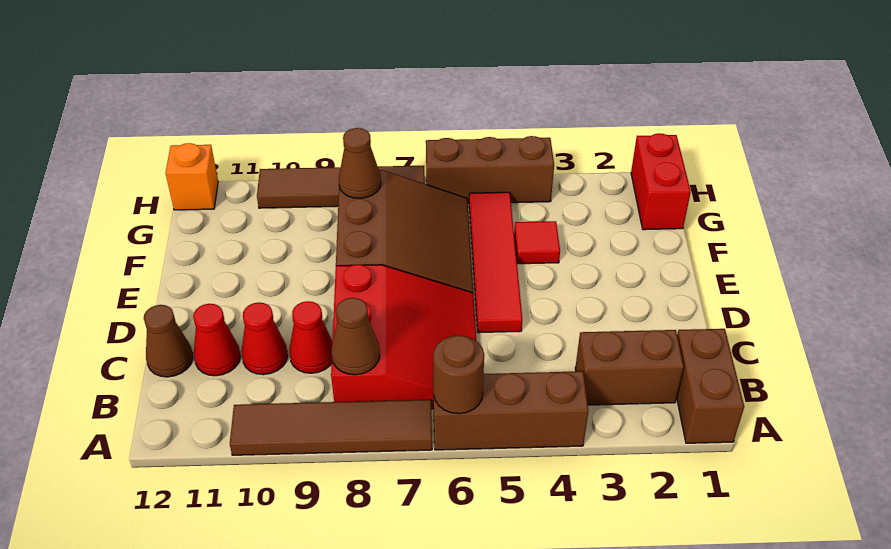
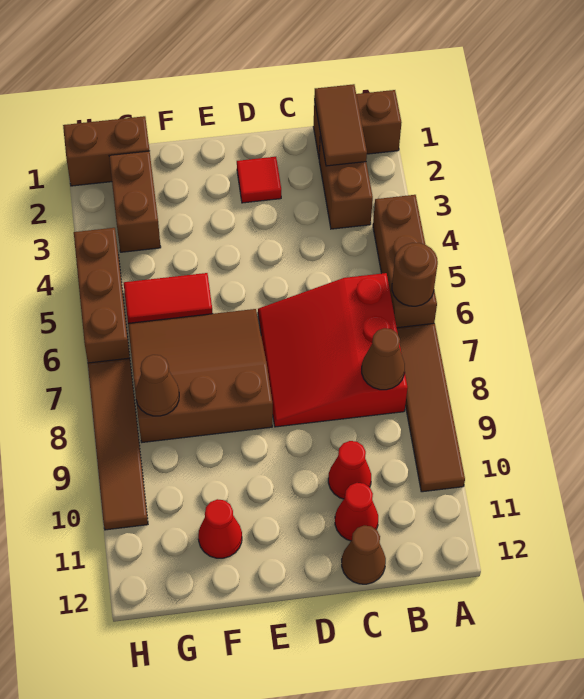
none -> brown 1x2 tile [314,84,367,166]
red 3x3 slope [331,265,476,409] -> red 3x3 slope turned to [258,273,408,427]
red 1x1 cone [289,301,333,373] -> red 1x1 cone moved to [198,499,242,558]
red 1x4 tile [469,192,522,333] -> red 1x2 tile [124,273,213,323]
red 1x1 tile [514,221,560,264] -> red 1x1 tile moved to [237,157,281,203]
red 1x2 brick [631,133,691,230] -> brown 1x2 brick [63,116,150,186]
none -> brown 1x2 brick [109,151,161,252]
orange 1x1 brick [165,143,218,210] -> none

